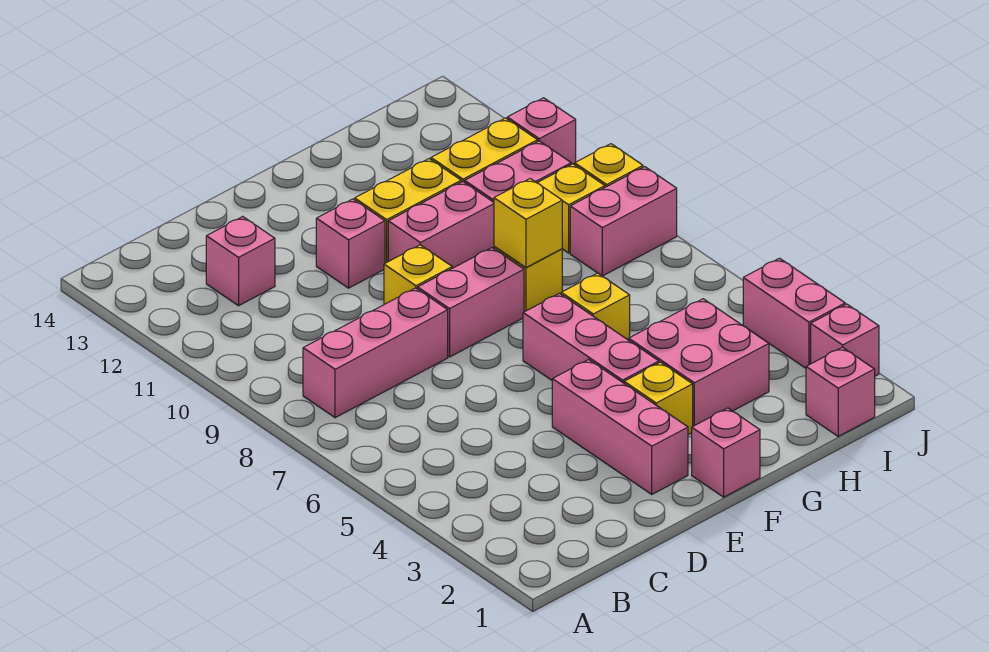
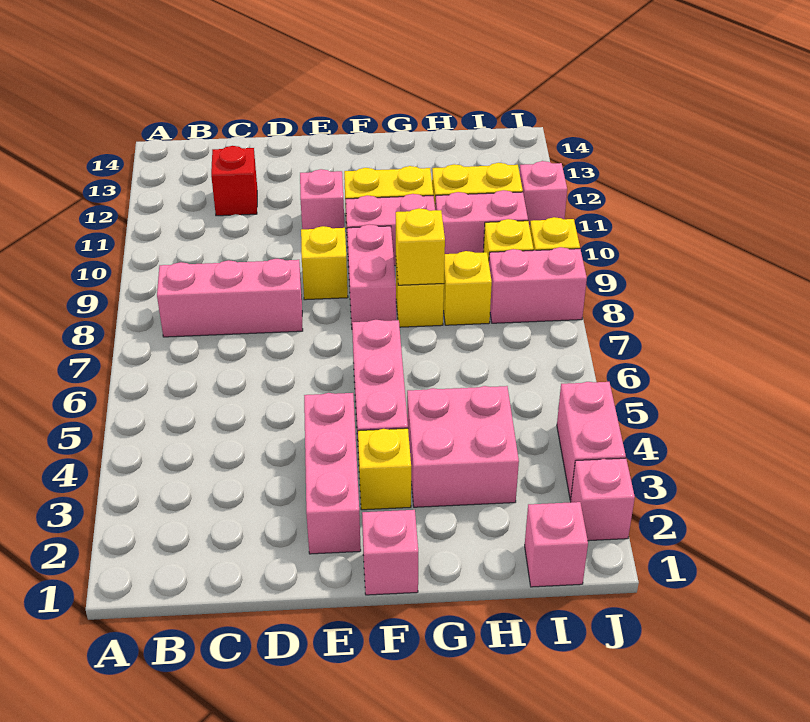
pink 1x1 brick [206,217,275,306] -> red 1x1 brick [211,146,257,216]
pink 1x2 brick [418,248,524,357] -> pink 1x2 brick turned to [347,224,396,325]
yellow 1x1 brick [561,273,630,340] -> yellow 1x1 brick moved to [443,251,492,325]

